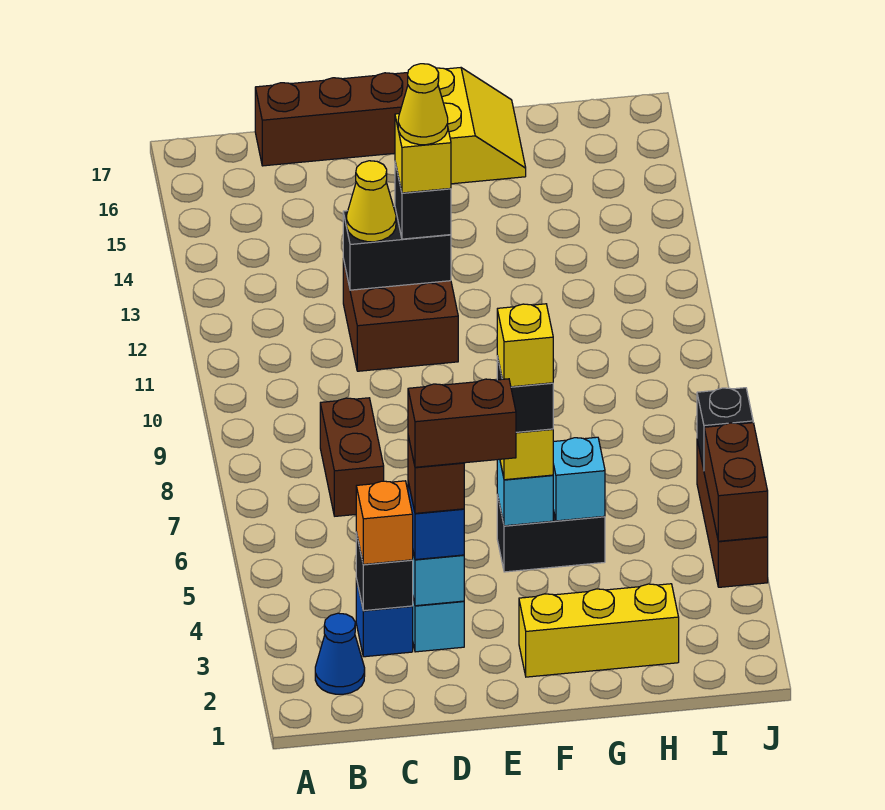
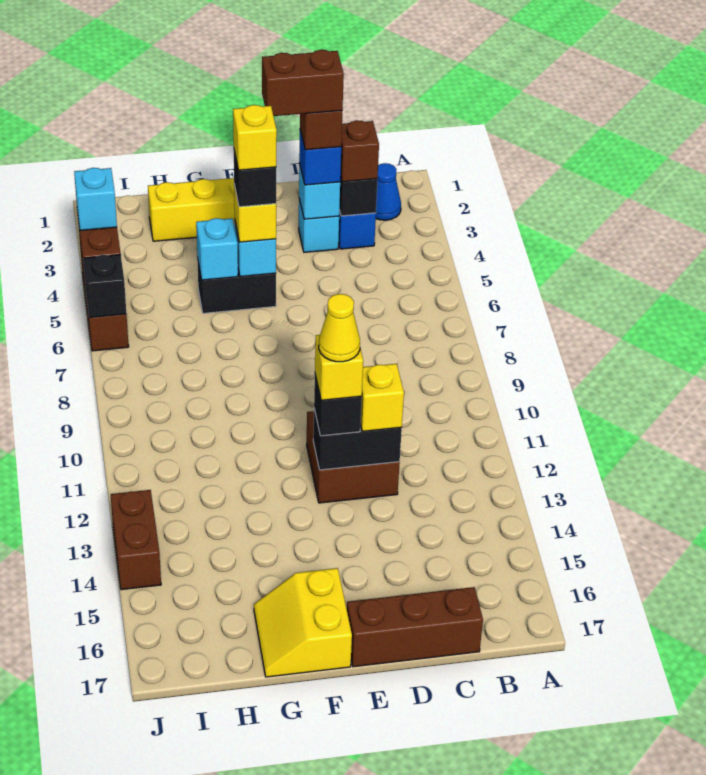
orange 1x1 brick [356,481,413,564] -> brown 1x1 brick [341,120,379,182]
brown 1x2 brick [320,398,384,516] -> brown 1x2 brick moved to [111,490,161,590]
yellow 1x1 cone [347,161,396,242] -> yellow 1x1 brick [360,364,404,431]
none -> cyan 1x1 brick [74,168,117,230]

